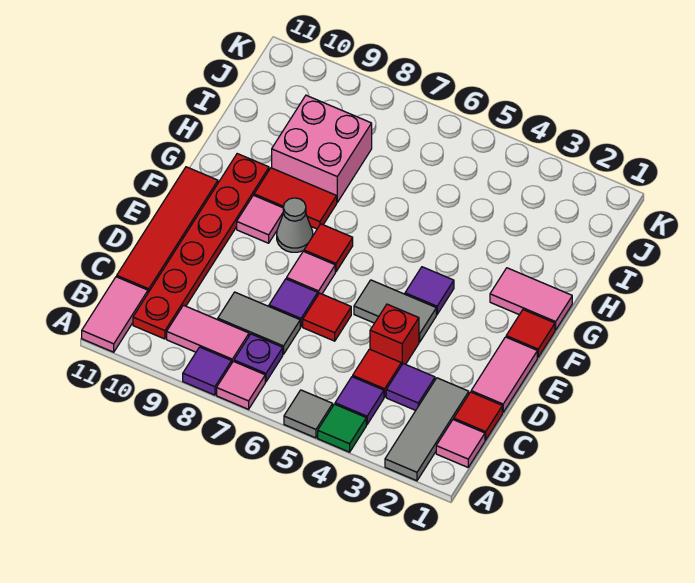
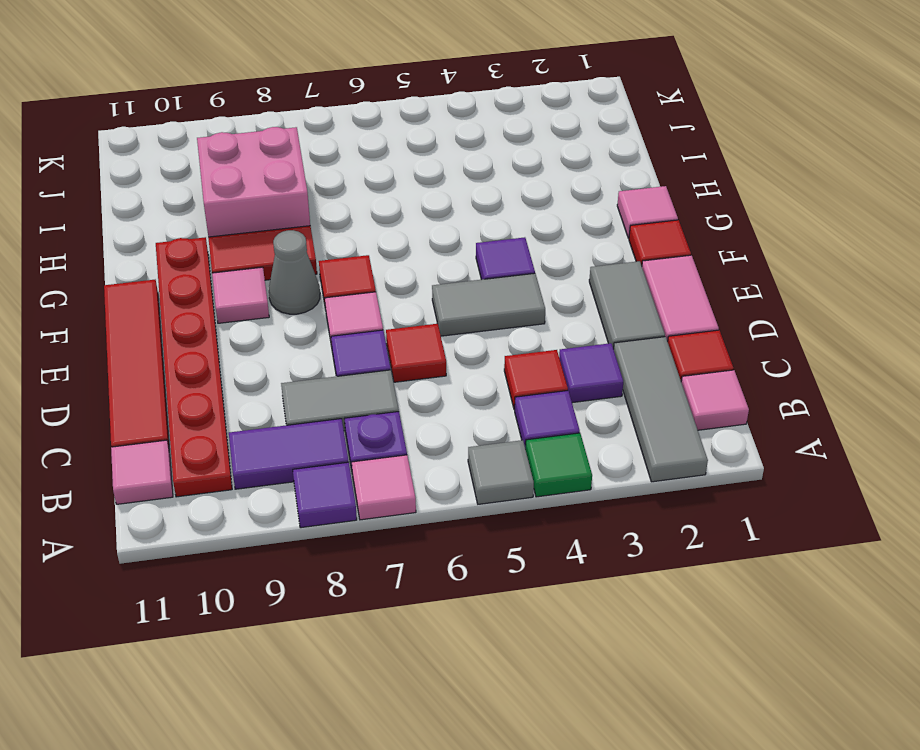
pink 1x2 tile [82,277,148,352] -> pink 1x1 tile [111,440,173,504]
pink 1x2 tile [167,305,249,362] -> purple 1x2 tile [229,419,349,489]
none -> grey 1x2 tile [589,261,665,349]
red 1x1 brick [370,304,419,366] -> none
pink 1x2 tile [490,268,572,330] -> pink 1x1 tile [617,186,678,238]

